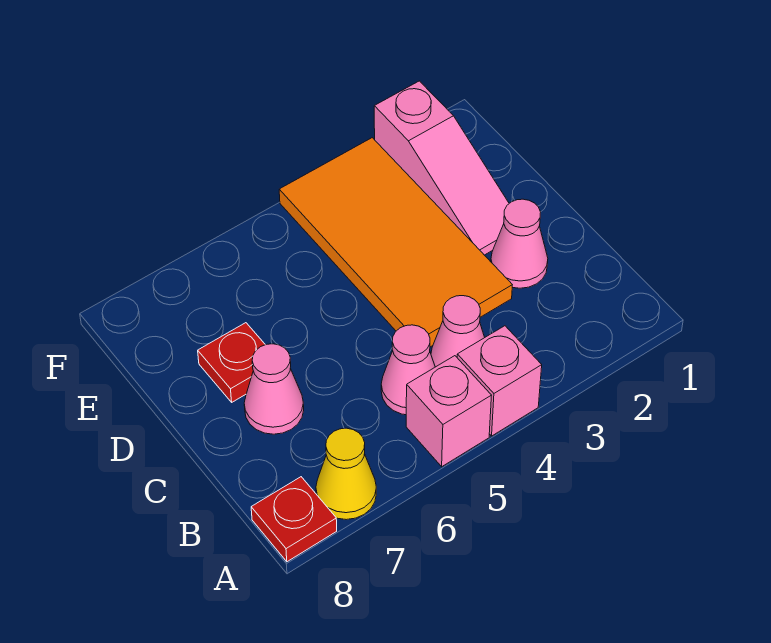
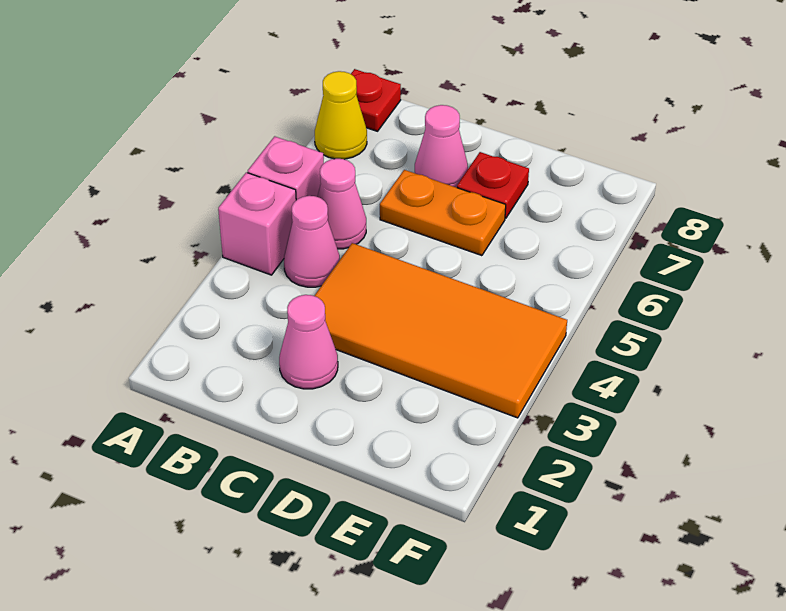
none -> orange 1x2 plate [380,170,506,256]
pink 1x3 slope [374,81,509,255] -> none

